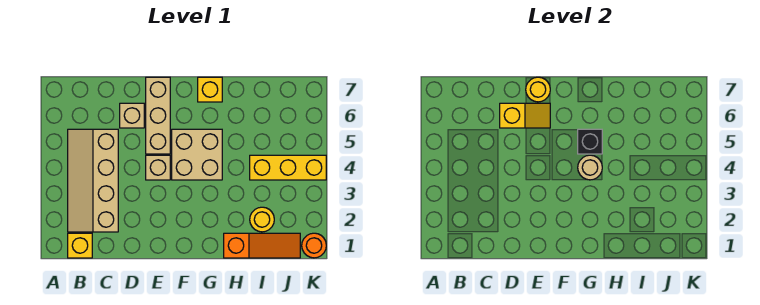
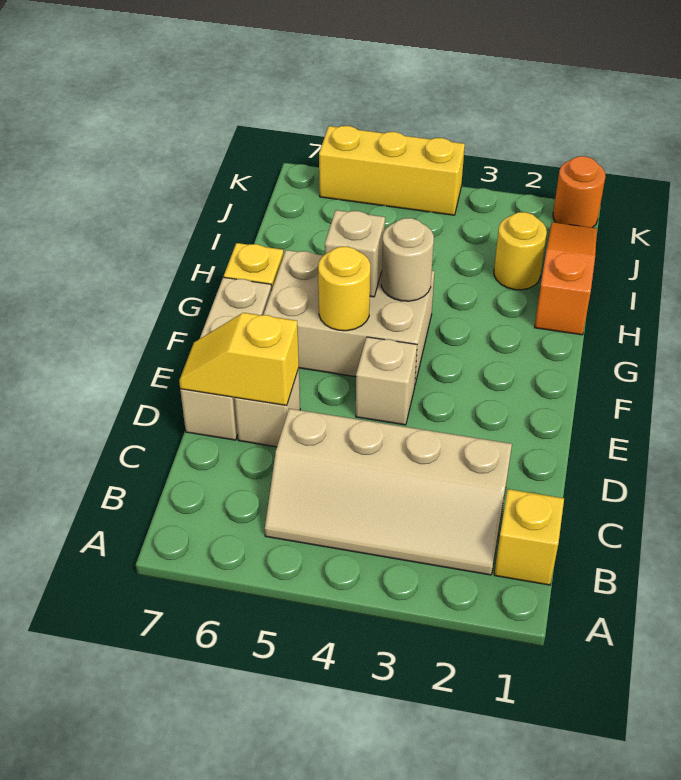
yellow 1x2 slope [500,103,550,128] -> yellow 1x2 slope turned to [179,313,299,405]
tan 1x3 brick [146,77,170,154] -> tan 1x3 brick turned to [180,277,272,440]
yellow 1x1 round brick [526,77,550,102] -> yellow 1x1 round brick moved to [318,247,370,331]
tan 2x2 brick [172,129,222,180] -> tan 2x3 brick [263,250,435,384]
black 1x1 brick [578,129,602,154] -> tan 1x1 brick [325,210,385,297]
yellow 1x3 brick [250,155,326,180] -> yellow 1x3 brick turned to [319,126,465,215]

